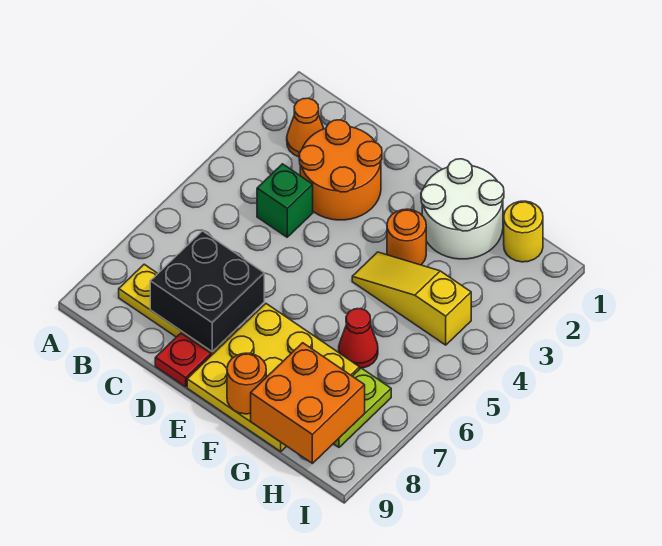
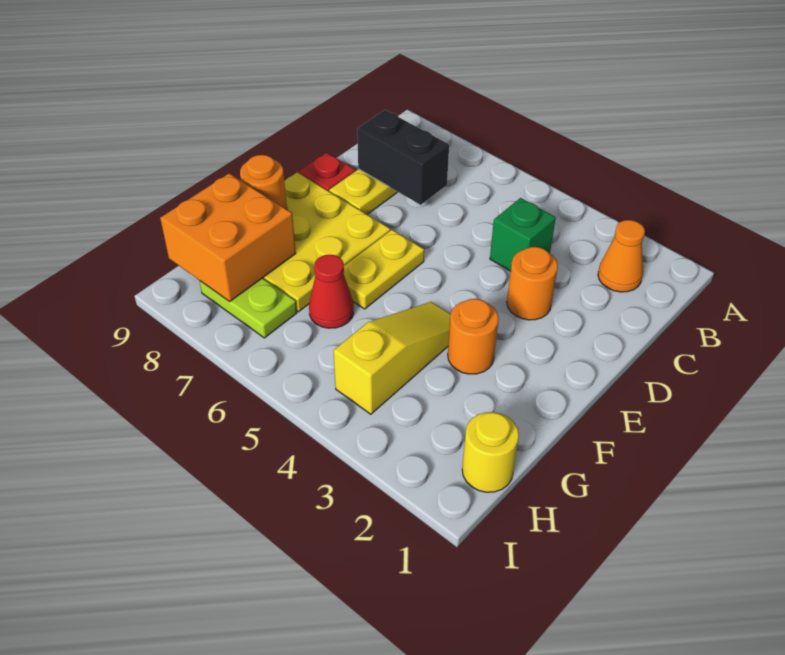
orange 2x2 round brick [299,120,382,220] -> orange 1x1 round brick [507,247,558,320]
black 2x2 brick [150,231,264,352] -> black 1x2 brick [357,110,449,205]
none -> yellow 1x2 plate [344,230,424,309]
white 2x2 round brick [421,159,504,259] -> none

